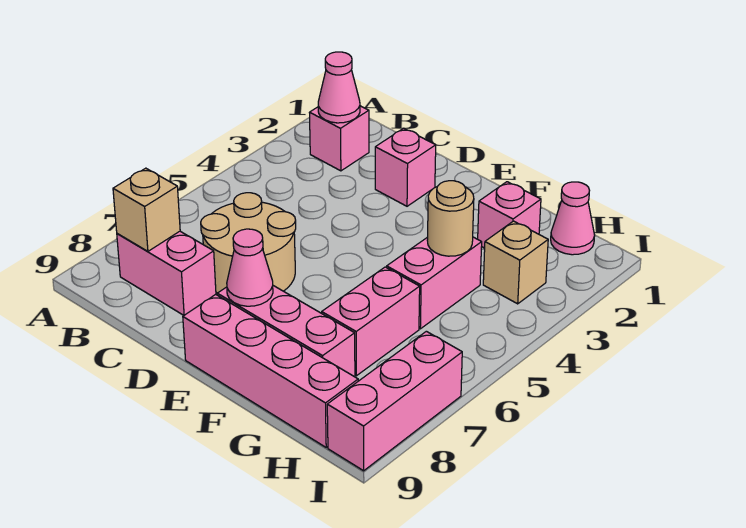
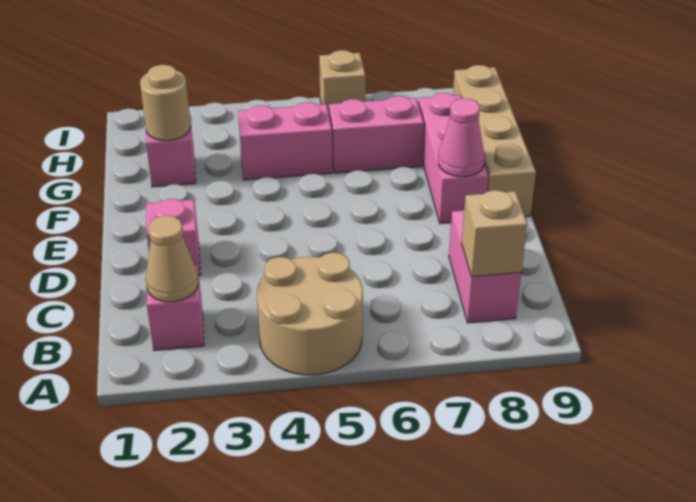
pink 1x1 cone [318,52,360,123] -> tan 1x1 cone [146,216,198,302]
tan 2x2 round brick [201,193,296,293] -> tan 2x2 round brick moved to [257,253,363,375]
pink 1x4 brick [183,294,358,447] -> tan 1x4 brick [453,65,536,217]
tan 1x1 round brick [427,181,474,256] -> tan 1x1 round brick moved to [140,65,191,141]
pink 1x1 cone [551,182,595,255] -> none
tan 1x1 brick [483,221,548,304] -> tan 1x1 brick moved to [319,50,365,113]
pink 1x3 brick [327,331,462,471] -> none

